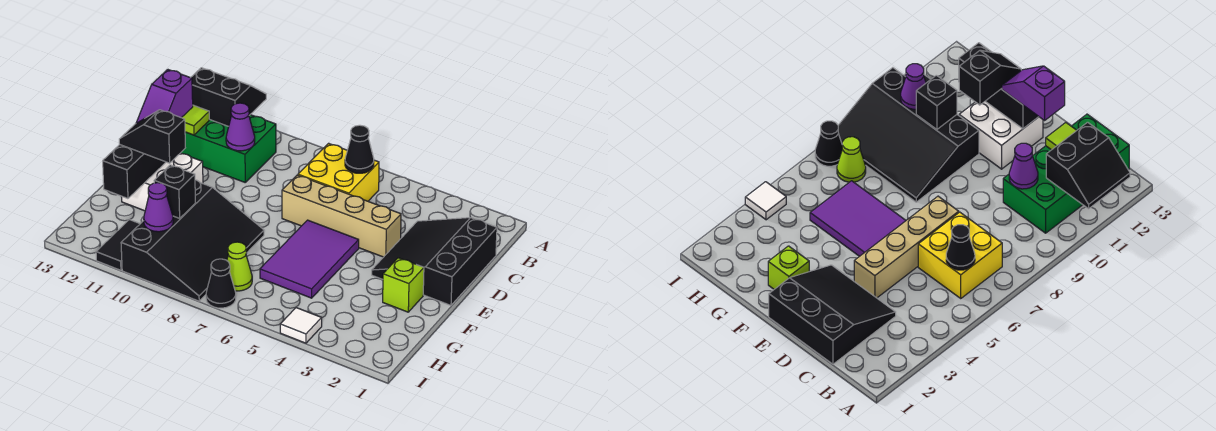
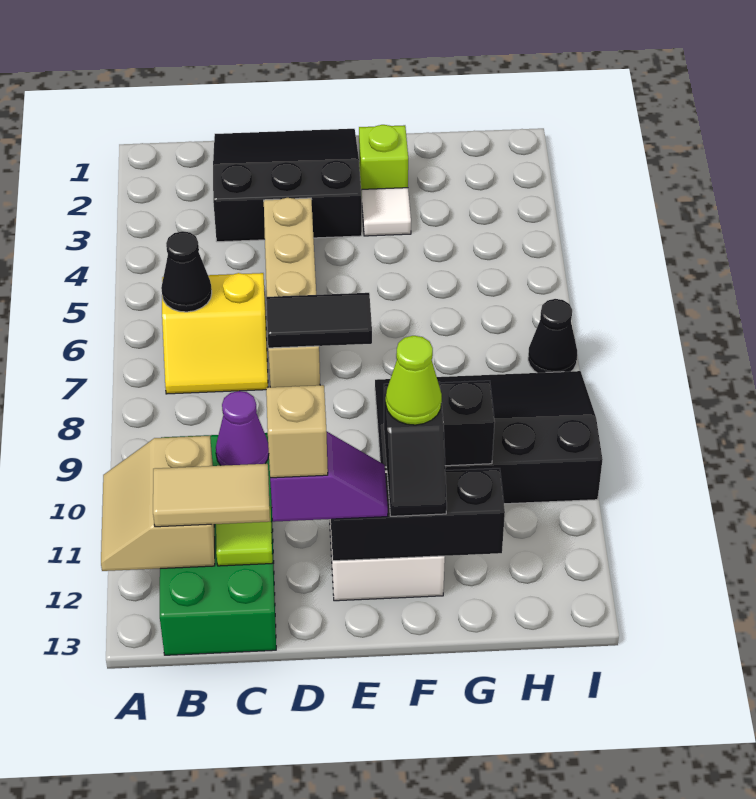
black 2x2 slope [191,68,266,126] -> tan 2x2 slope [101,436,215,571]
yellow 2x2 brick [298,143,379,201] -> yellow 2x2 slope [162,273,268,394]
none -> tan 1x2 tile [153,464,270,527]
black 3x3 slope [372,218,497,305] -> black 3x3 slope turned to [213,129,362,242]
none -> tan 1x1 brick [266,385,328,478]
purple 2x3 tile [260,220,359,298] -> none
lime 1x1 cone [227,242,252,291] -> lime 1x1 cone moved to [386,336,442,425]
purple 1x1 cone [144,183,173,232] -> none
black 1x2 tile [96,220,140,270] -> black 1x2 tile moved to [266,293,372,348]
white 1x1 tile [280,308,322,343] -> white 1x1 tile moved to [362,188,411,236]

